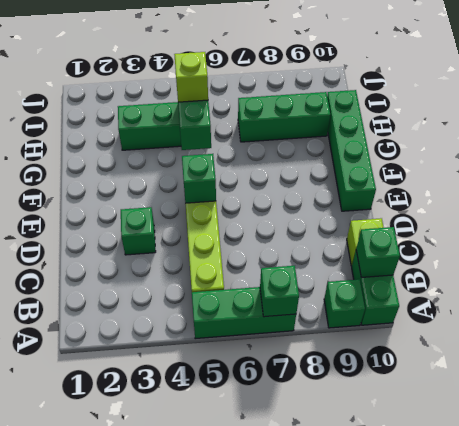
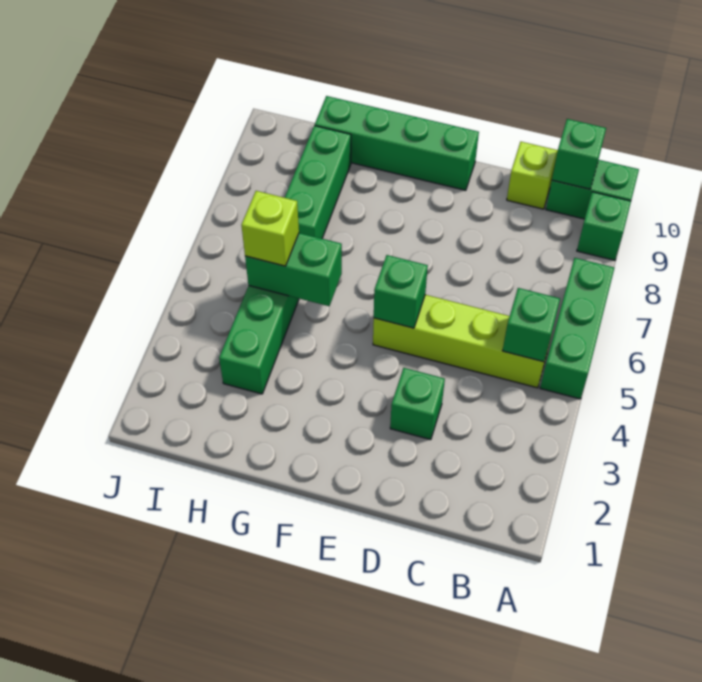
green 1x1 brick [260,266,299,317] -> green 1x1 brick moved to [503,288,560,362]

